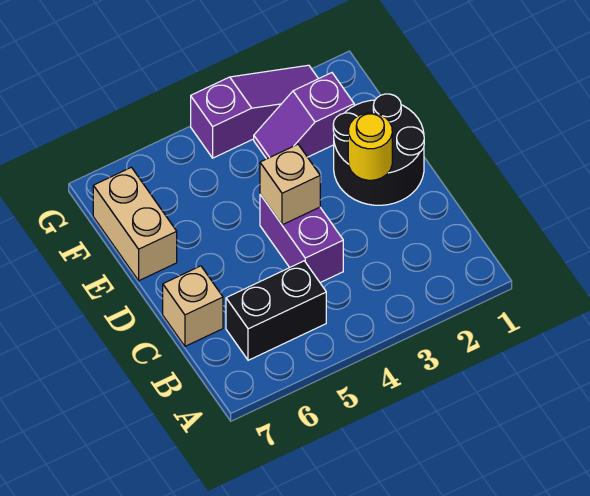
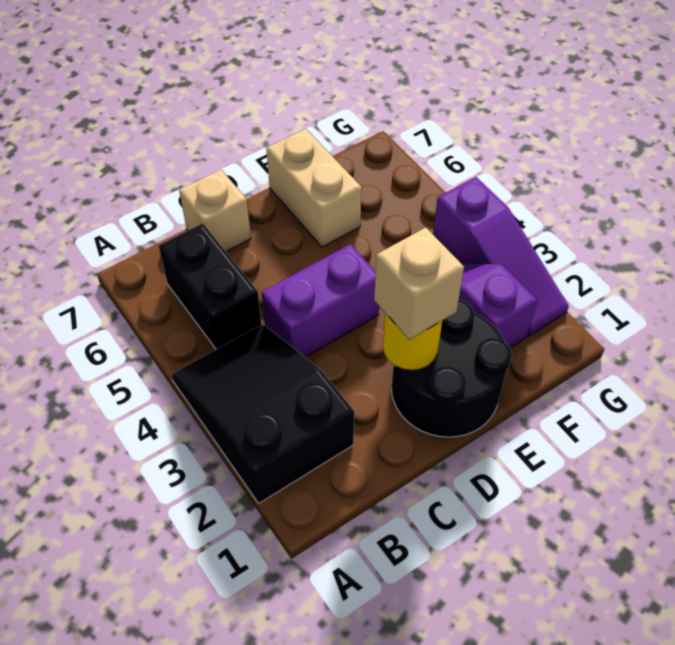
none -> black 2x3 slope [171,324,354,503]
tan 1x1 brick [260,144,320,225] -> tan 1x1 brick moved to [374,227,464,340]
tan 1x2 brick [93,167,177,281] -> tan 1x2 brick turned to [266,129,362,247]

